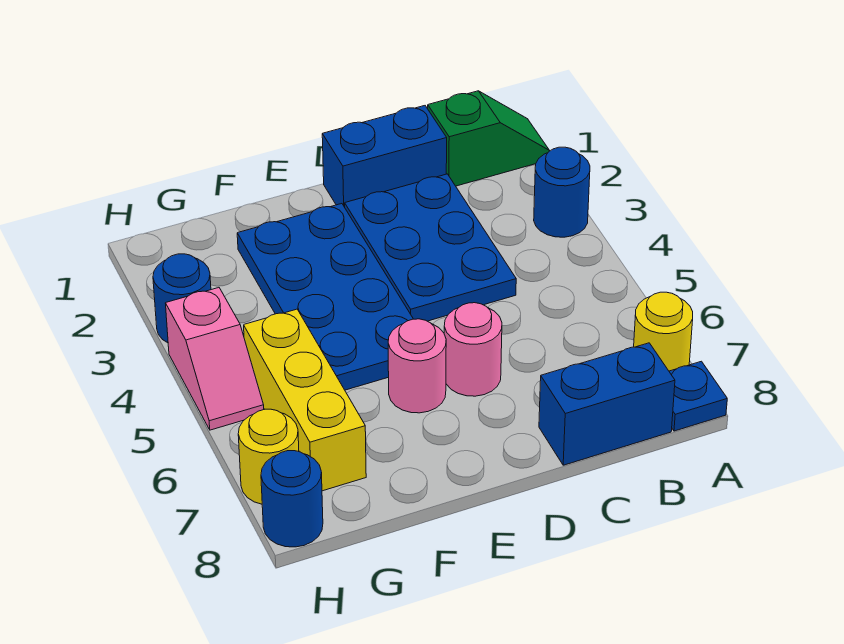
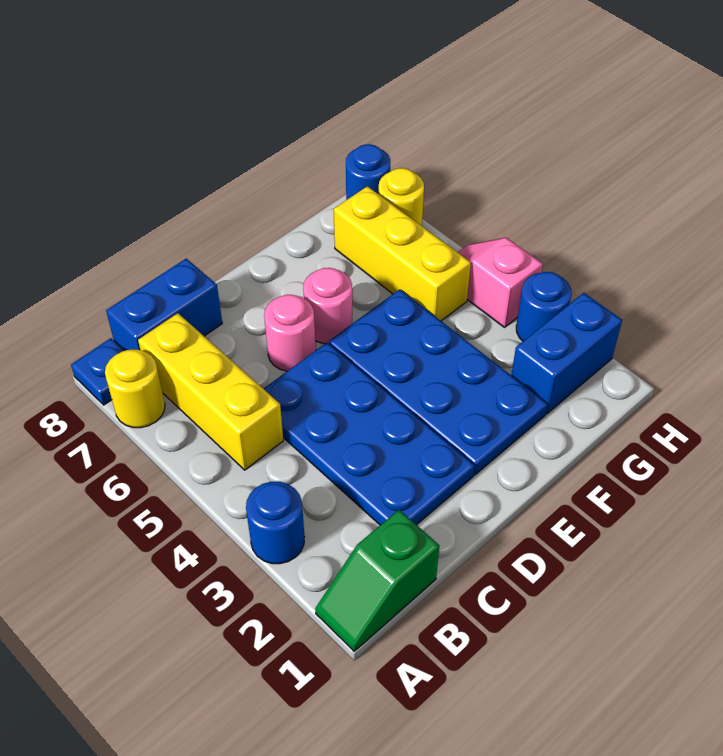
none -> yellow 1x3 brick [138,313,283,470]
blue 1x2 brick [322,106,447,207] -> blue 1x2 brick moved to [511,293,622,414]
blue 2x3 plate [345,174,516,321] -> blue 2x4 plate [264,343,475,525]

